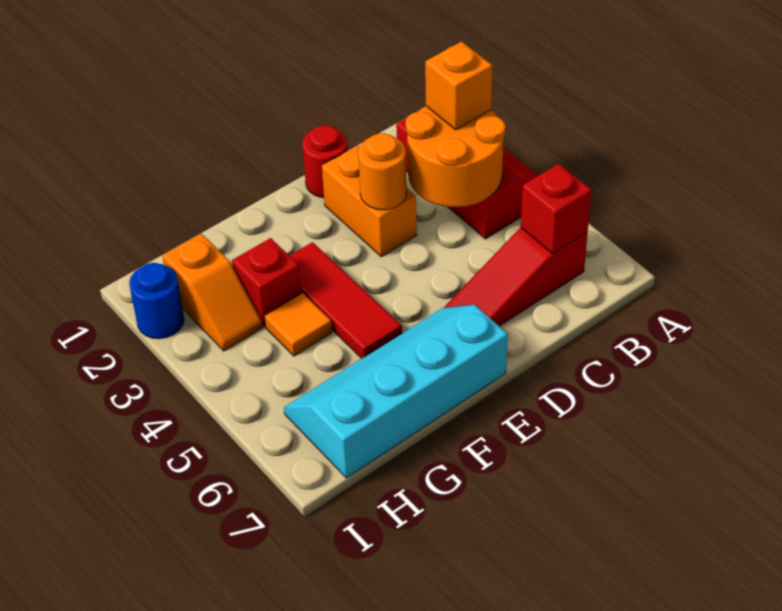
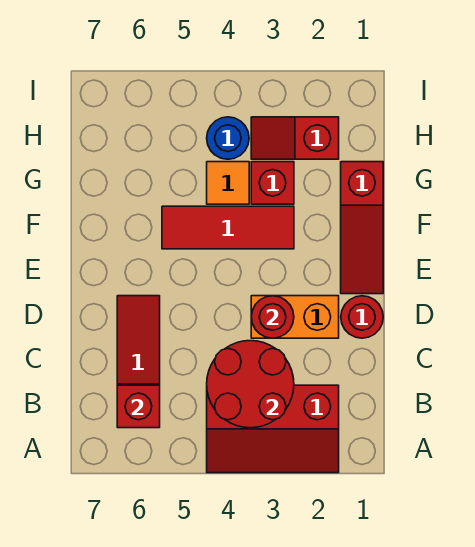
orange 2x2 round brick [406,106,505,207] -> red 2x2 round brick [207,341,294,428]
orange 1x1 brick [425,42,493,130] -> none
orange 1x1 round brick [358,133,407,210] -> red 1x1 round brick [251,296,294,338]
none -> red 1x3 slope [341,162,383,294]
cyan 2x4 slope [284,305,508,478] -> none
orange 1x2 slope [162,233,262,351] -> red 1x2 slope [251,117,339,159]
blue 1x1 round brick [129,263,184,339] -> blue 1x1 round brick moved to [207,117,249,159]

